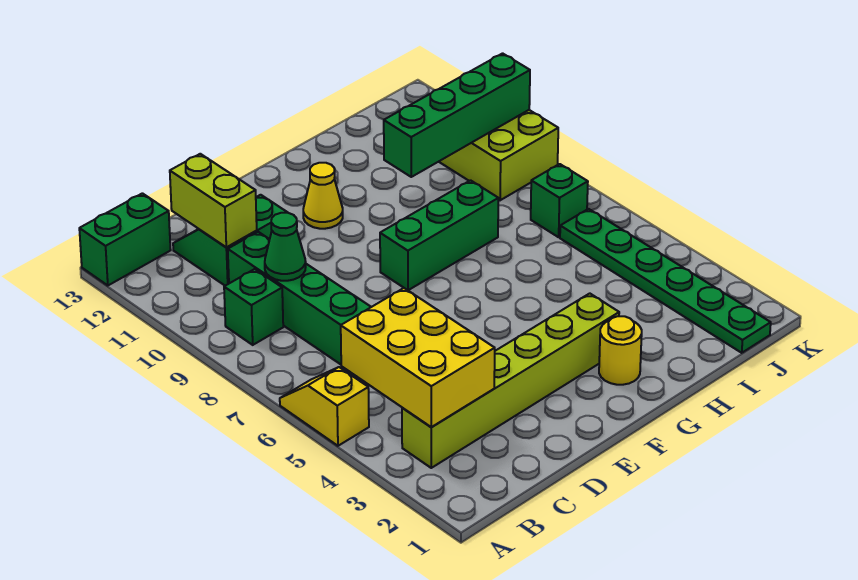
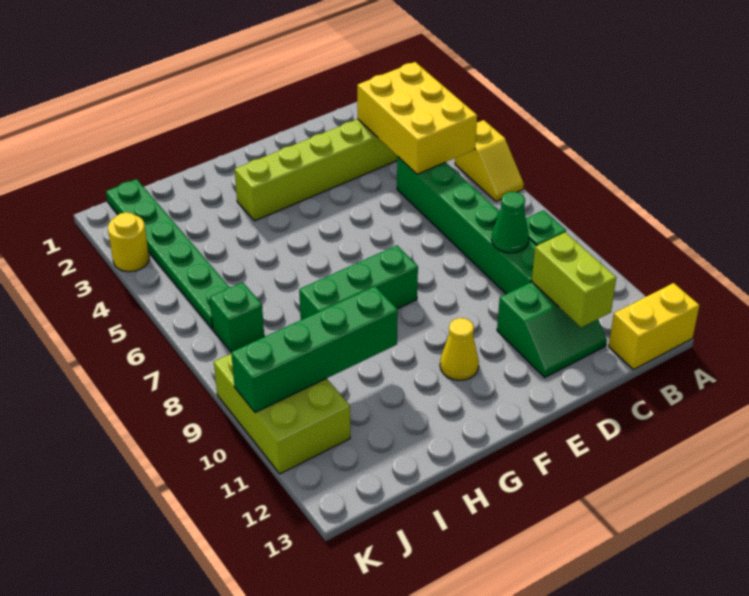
green 1x2 brick [79,193,171,286] -> yellow 1x2 brick [609,283,699,370]
yellow 1x1 round brick [599,316,642,385] -> yellow 1x1 round brick moved to [108,212,149,272]

